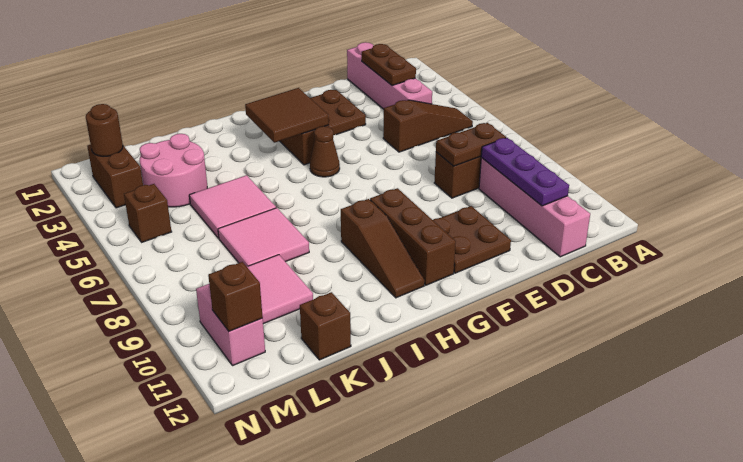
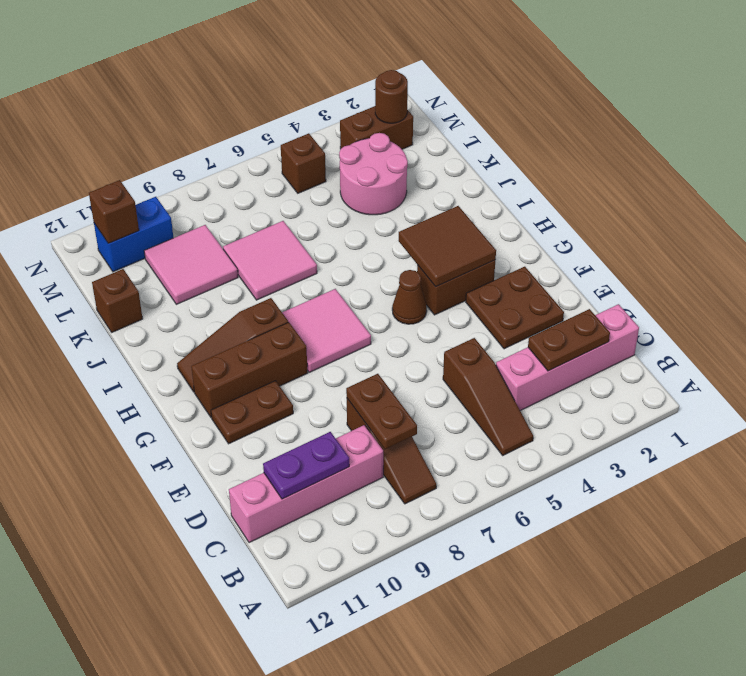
purple 1x3 plate [481,138,569,206] -> purple 1x2 plate [263,432,349,499]
brown 2x2 plate [433,206,511,273] -> brown 1x2 plate [211,381,293,444]
pink 2x2 tile [189,175,276,238] -> pink 2x2 tile moved to [282,289,371,372]
pink 1x2 brick [196,284,265,366] -> blue 1x2 brick [94,197,173,272]

